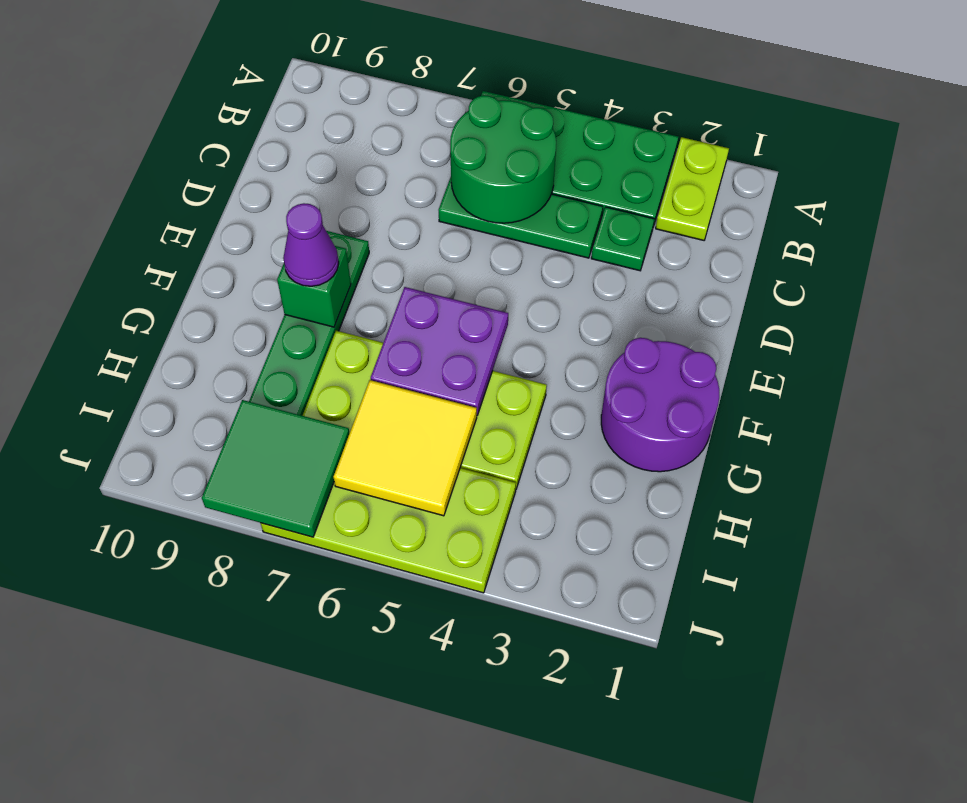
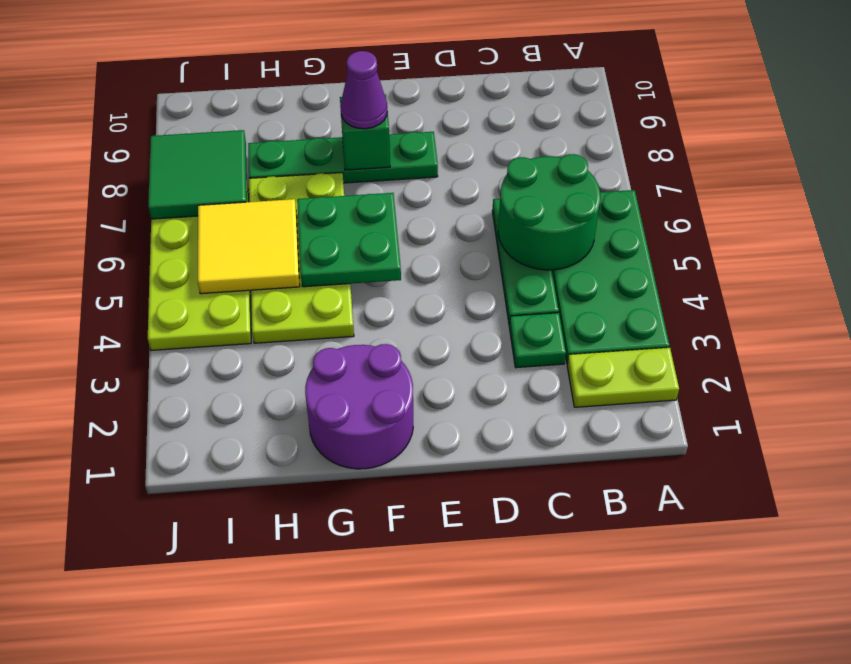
purple 2x2 plate [371,287,508,415] -> green 2x2 plate [297,193,401,287]

